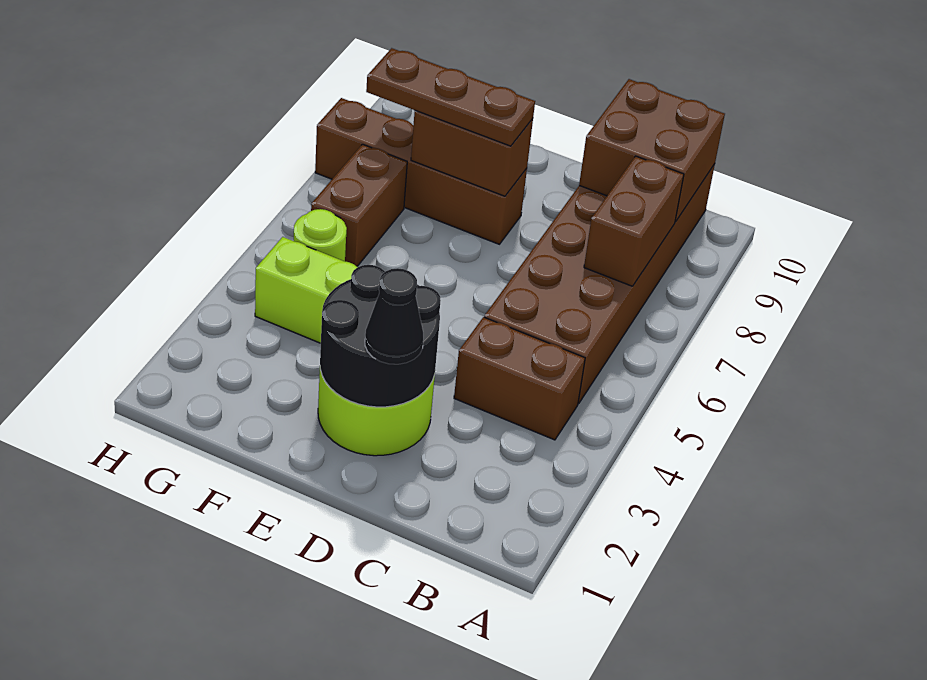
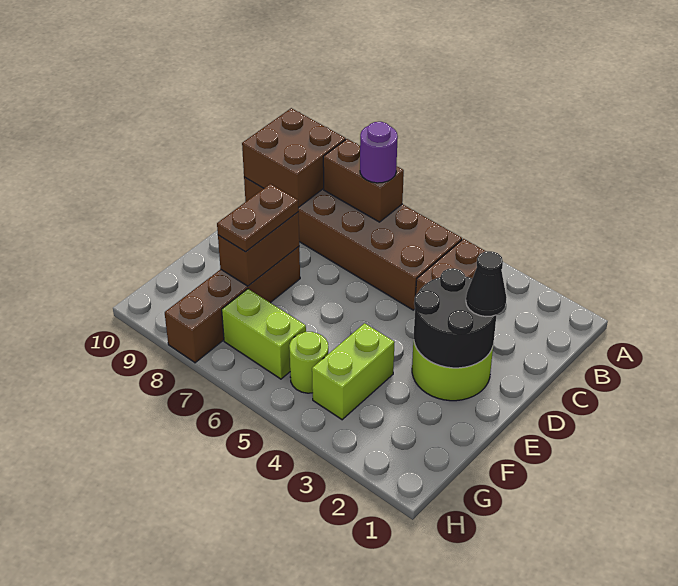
none -> purple 1x1 round brick [360,122,398,183]
brown 1x3 plate [366,48,535,146] -> brown 1x2 plate [217,184,298,252]
brown 1x2 brick [311,144,407,266] -> lime 1x2 brick [222,289,306,379]

